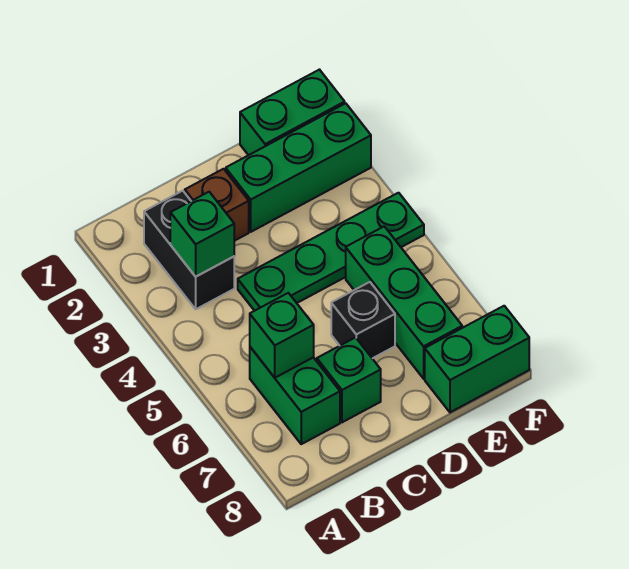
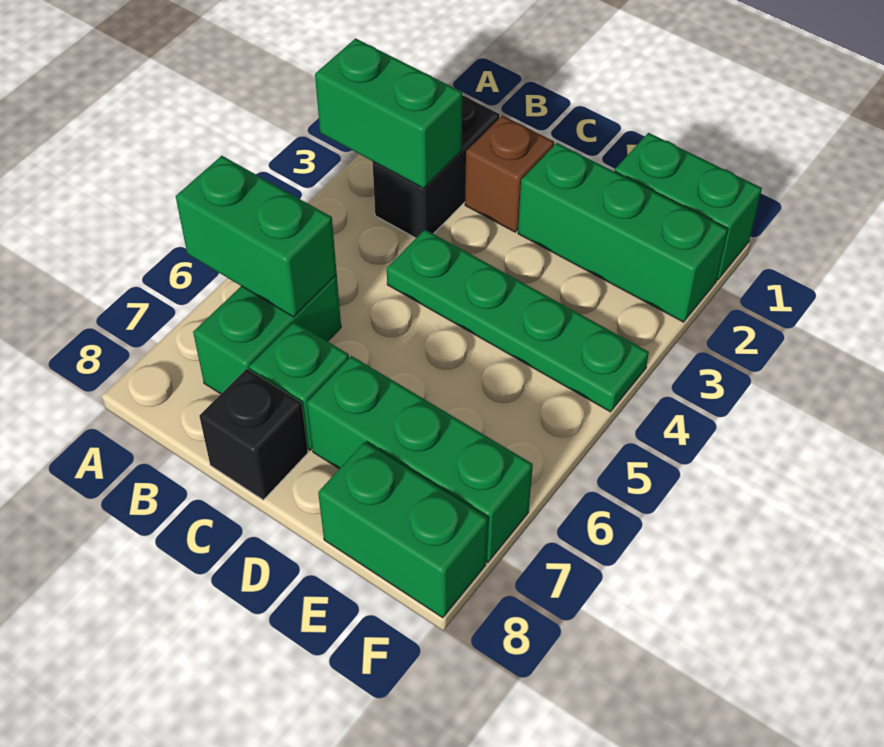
green 1x1 brick [170,192,234,277] -> green 1x2 brick [315,38,463,188]
green 1x1 brick [250,293,314,378] -> green 1x2 brick [176,156,337,317]
black 1x1 brick [331,282,395,358] -> black 1x1 brick moved to [199,369,308,500]
green 1x3 brick [346,226,462,379] -> green 1x3 brick turned to [307,356,533,562]

